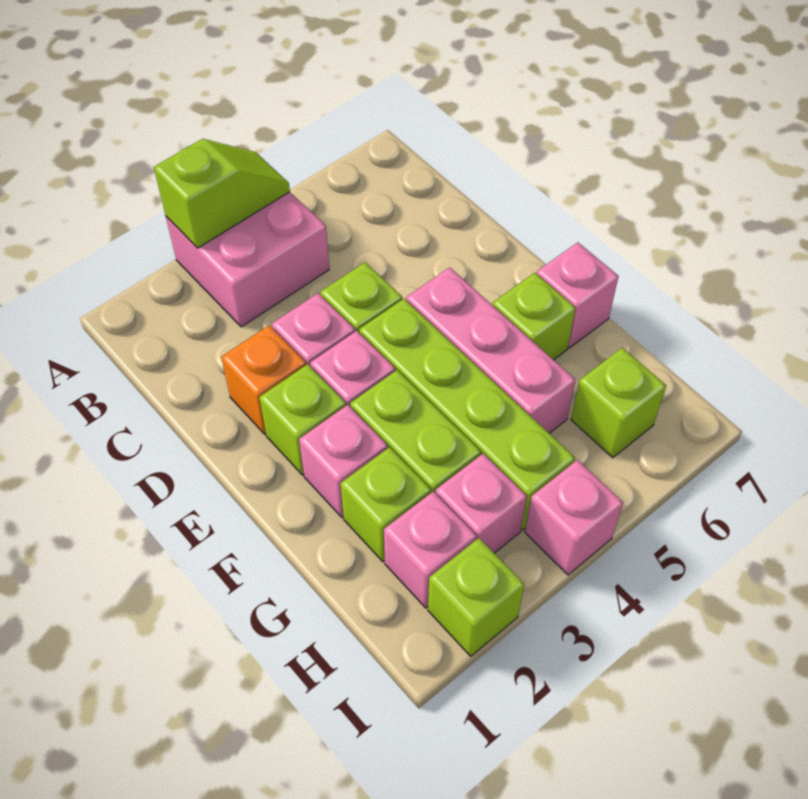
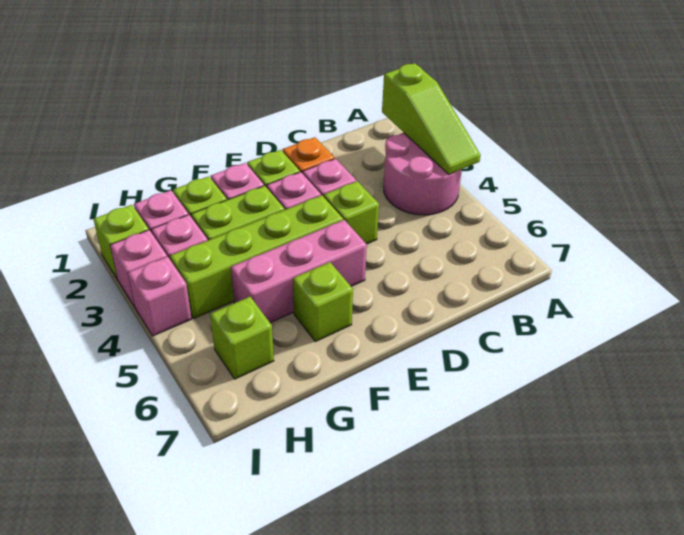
pink 2x2 brick [166,192,329,327] -> pink 2x2 round brick [384,133,462,215]
lime 1x2 slope [154,139,290,248] -> lime 1x3 slope [382,63,481,174]
pink 1x1 brick [537,243,619,348] -> pink 1x1 brick moved to [110,230,167,307]

